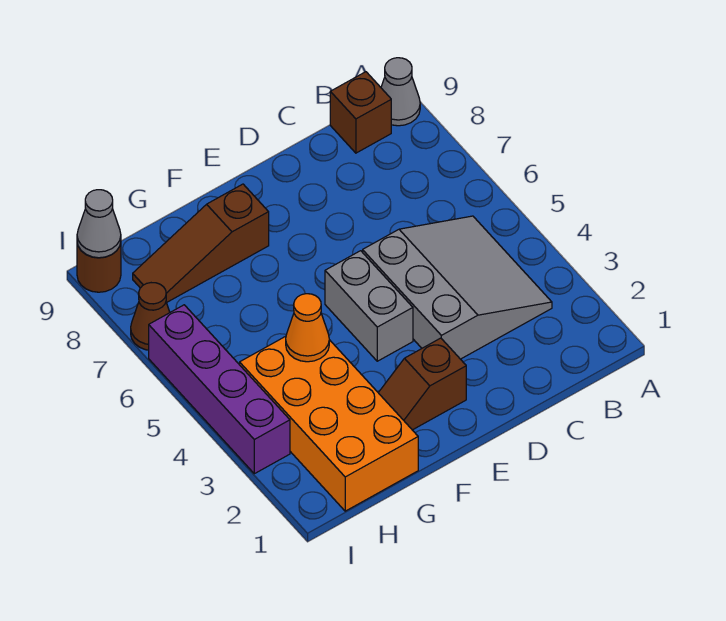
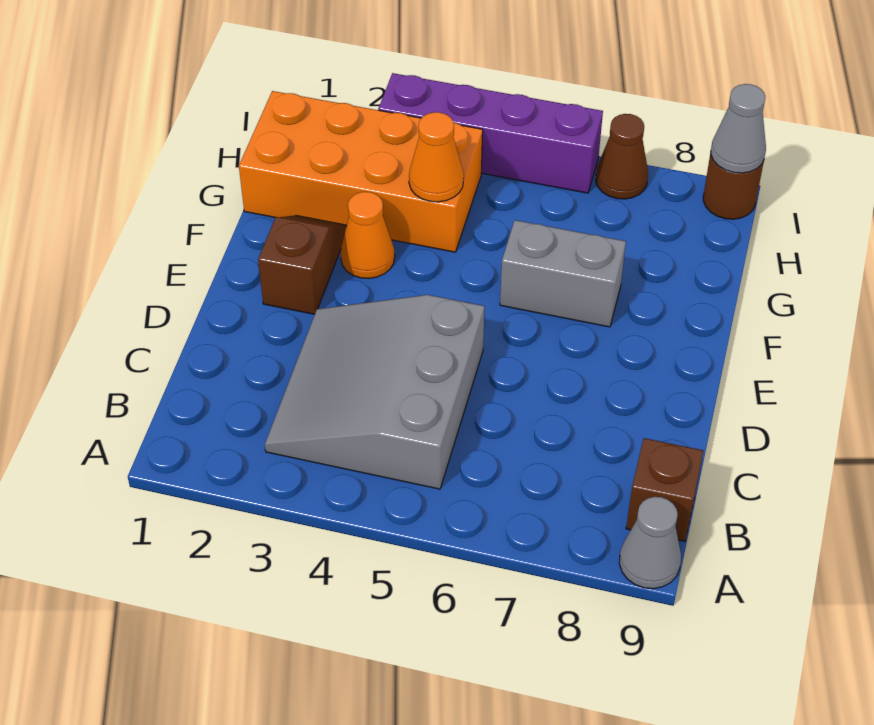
grey 3x3 slope [363,216,552,359] -> grey 3x3 slope turned to [265,295,485,489]
grey 1x2 brick [325,251,413,361] -> grey 1x2 brick moved to [500,220,626,327]
none -> orange 1x1 cone [341,192,395,279]
brown 1x3 slope [133,184,269,303] -> none

